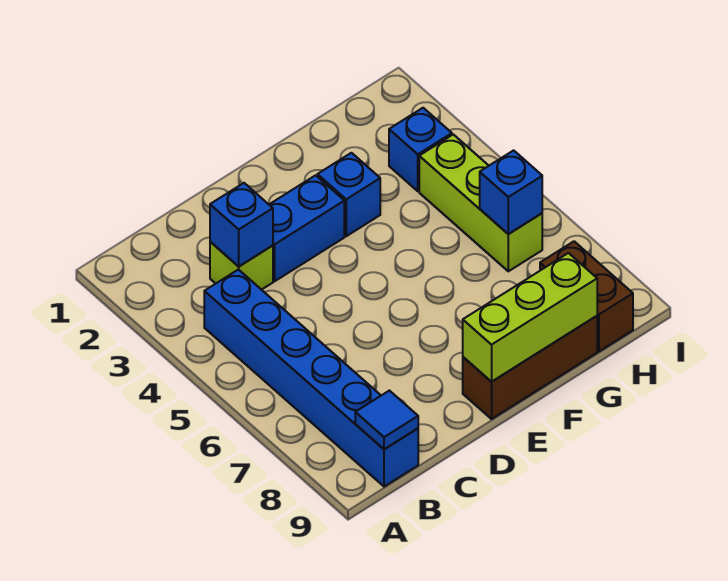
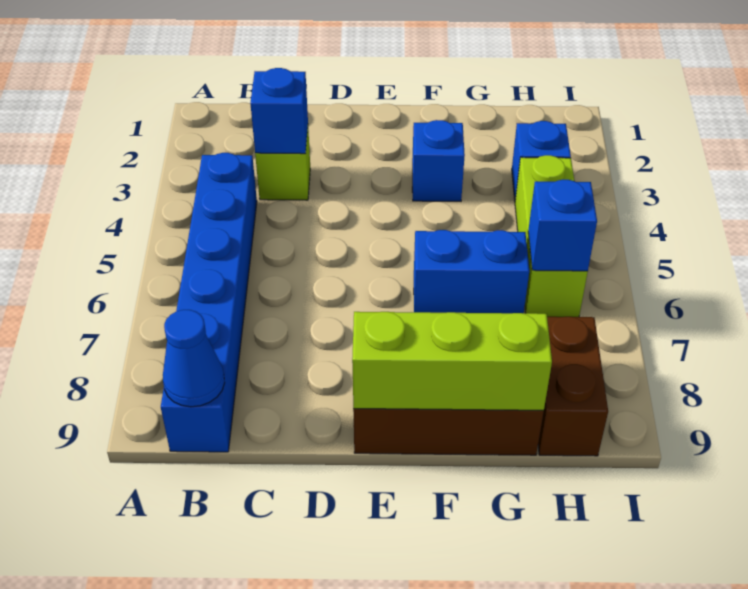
blue 1x1 tile [355,391,418,449] -> blue 1x1 cone [163,310,225,407]
blue 1x2 brick [269,175,344,281] -> blue 1x2 brick moved to [414,230,529,313]

